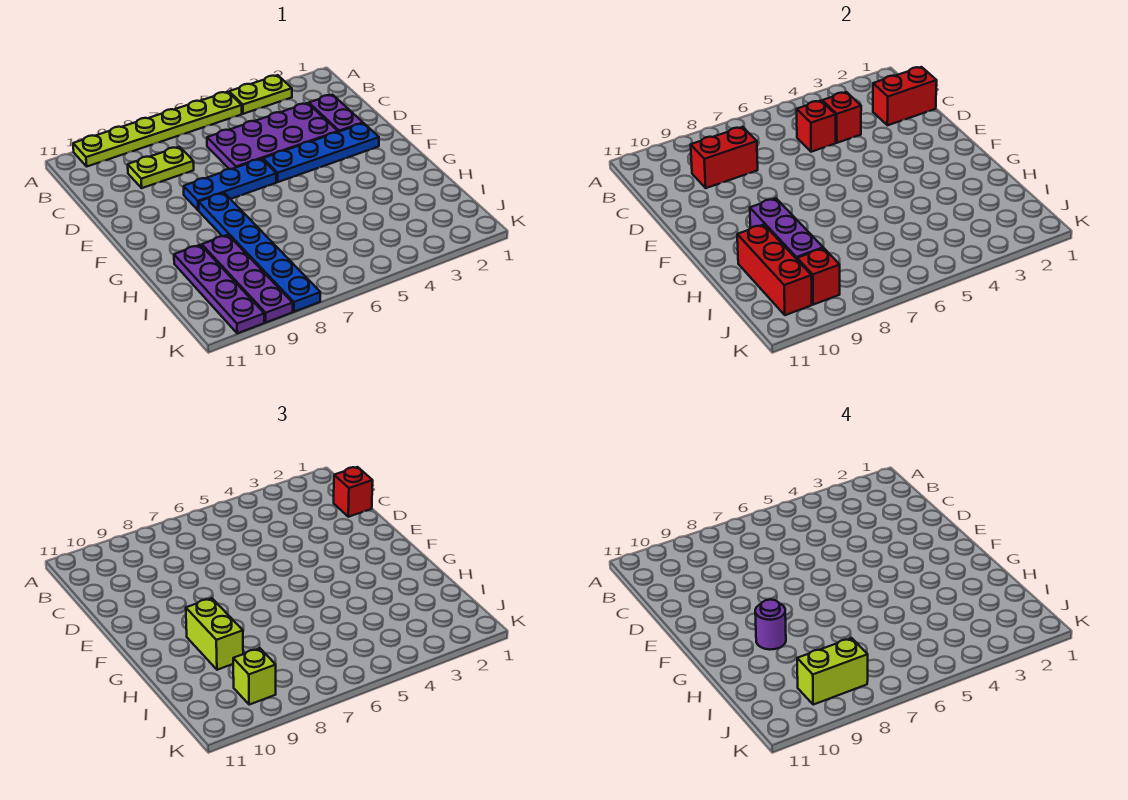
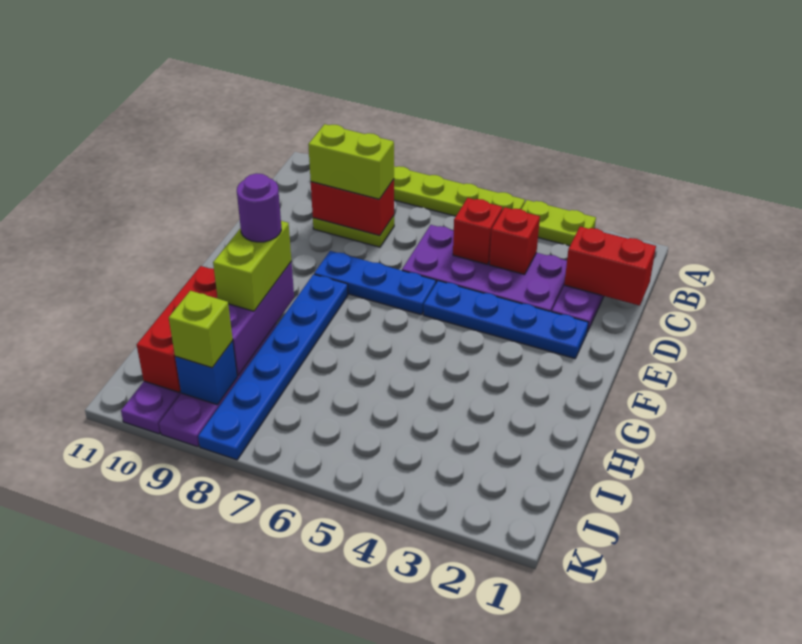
red 1x1 brick [334,467,373,517] -> none
lime 1x2 brick [797,638,868,705] -> lime 1x2 brick moved to [308,124,394,199]
red 1x1 brick [797,248,840,305] -> blue 1x1 brick [175,341,237,405]

